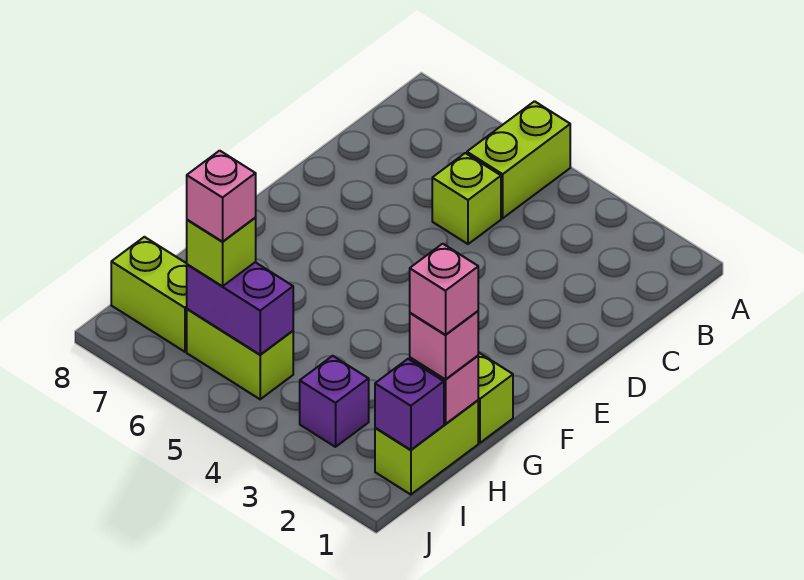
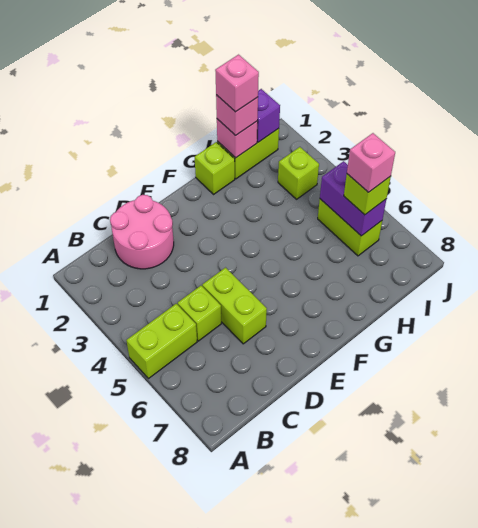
none -> pink 2x2 round brick [110,195,174,269]
purple 1x1 brick [300,356,369,447] -> lime 1x1 brick [278,147,319,199]
lime 1x2 brick [111,237,187,352] -> lime 1x2 brick moved to [202,268,267,344]

